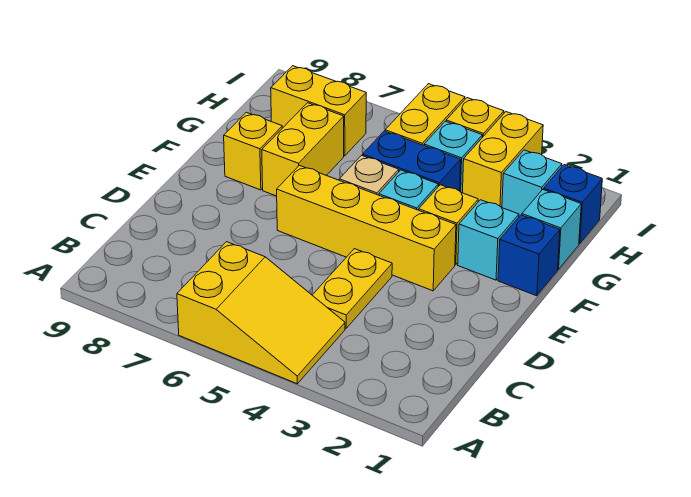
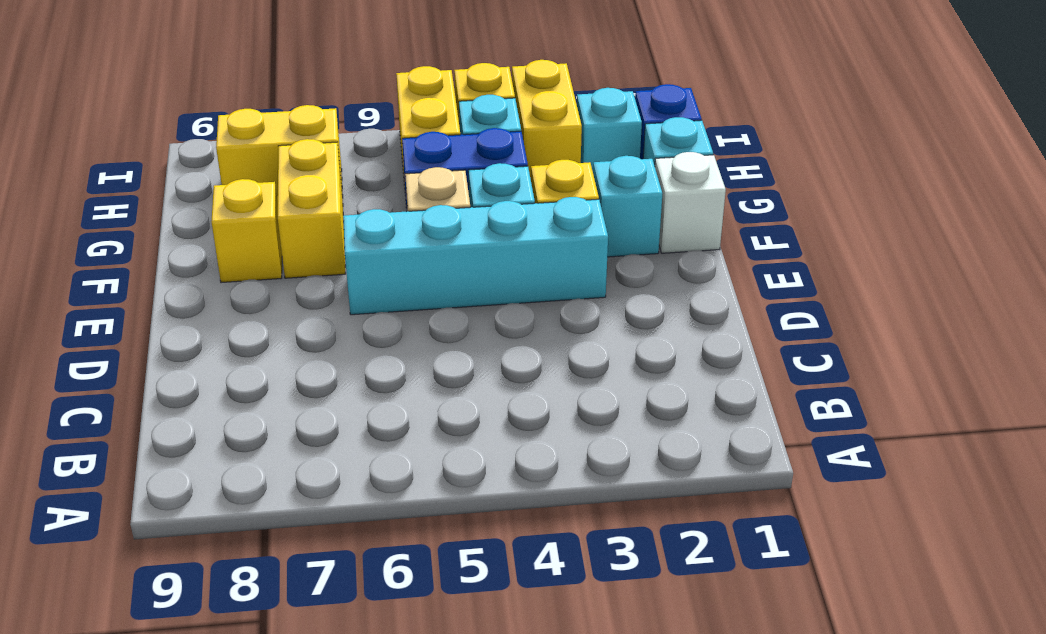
yellow 2x3 slope [177,242,345,384] -> none
yellow 1x2 plate [312,249,392,328] -> none
yellow 1x4 brick [277,165,456,291] -> cyan 1x4 brick [343,197,608,315]
blue 1x1 brick [498,215,560,296] -> white 1x1 brick [655,152,726,253]

